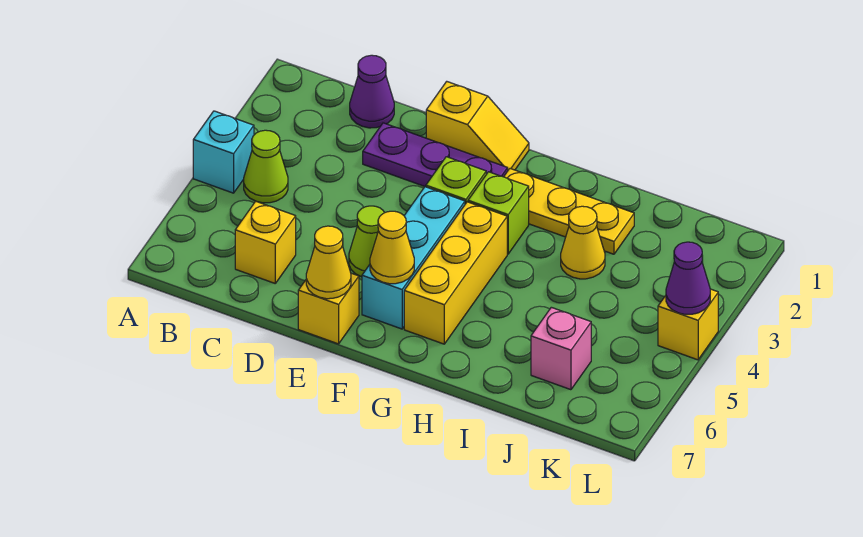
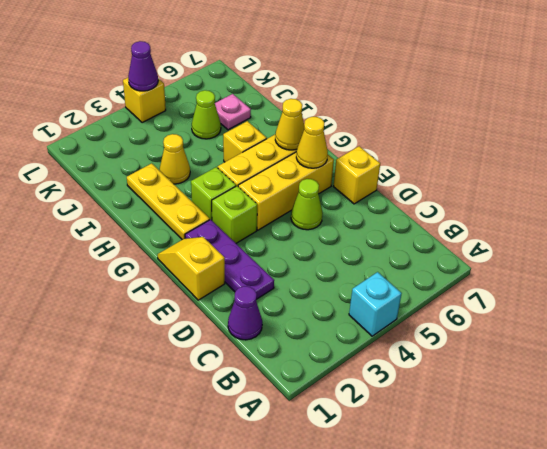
lime 1x1 cone [244,130,288,203] -> lime 1x1 cone moved to [192,90,221,139]
yellow 1x1 brick [235,201,296,283] -> yellow 1x1 brick moved to [223,121,267,162]
yellow 1x1 cone [306,226,351,299] -> yellow 1x1 cone moved to [275,99,304,150]
cyan 1x3 brick [362,187,465,329] -> yellow 1x3 brick [238,152,334,230]
pink 1x1 brick [531,307,591,390] -> pink 1x1 plate [215,94,251,130]

